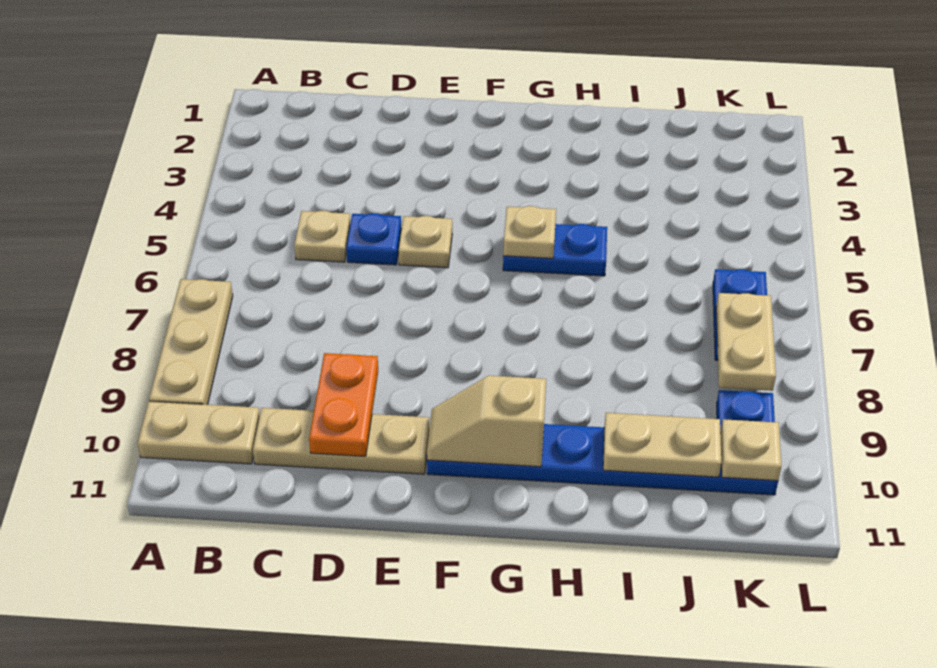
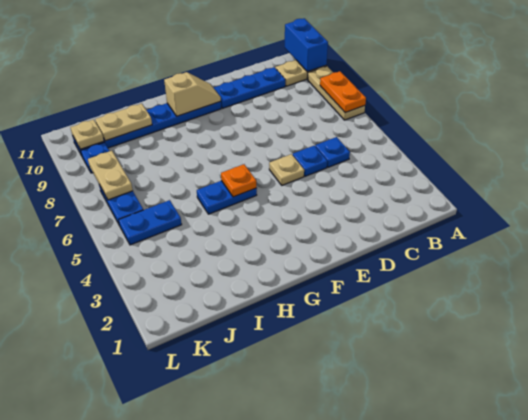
none -> blue 1x2 brick [285,18,328,72]
tan 1x1 plate [294,211,351,262] -> blue 1x1 plate [315,137,350,167]
tan 1x3 plate [253,408,430,474] -> blue 1x3 plate [214,67,285,108]
orange 1x2 plate [309,353,378,456] -> orange 1x2 plate moved to [320,71,366,113]
tan 1x1 plate [503,206,556,258] -> orange 1x1 plate [221,164,256,197]
none -> blue 1x2 plate [119,200,182,245]

